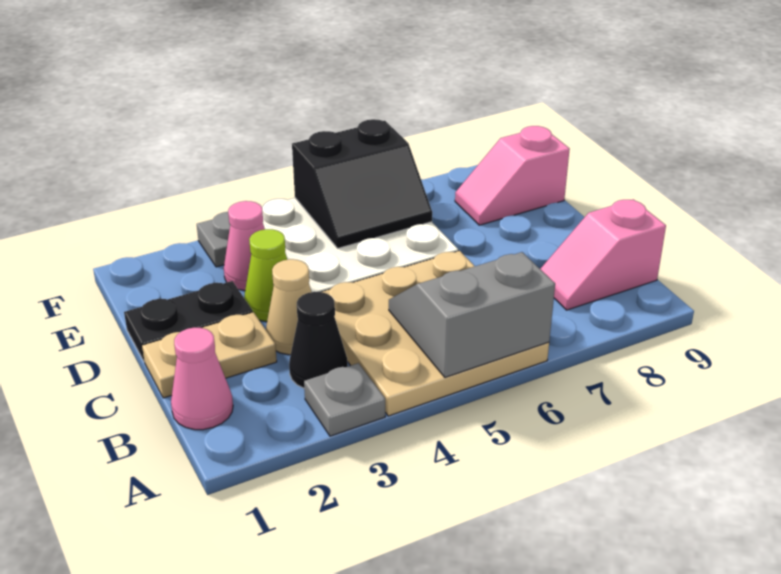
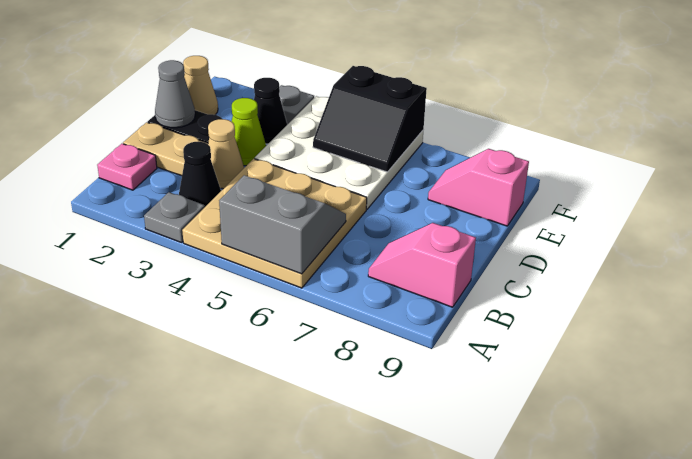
pink 1x1 cone [171,328,233,430] -> pink 1x1 plate [97,144,157,190]
none -> grey 1x1 cone [155,60,195,128]
none -> tan 1x1 cone [183,56,218,115]
pink 1x1 cone [224,201,265,291] -> black 1x1 cone [254,78,287,144]

